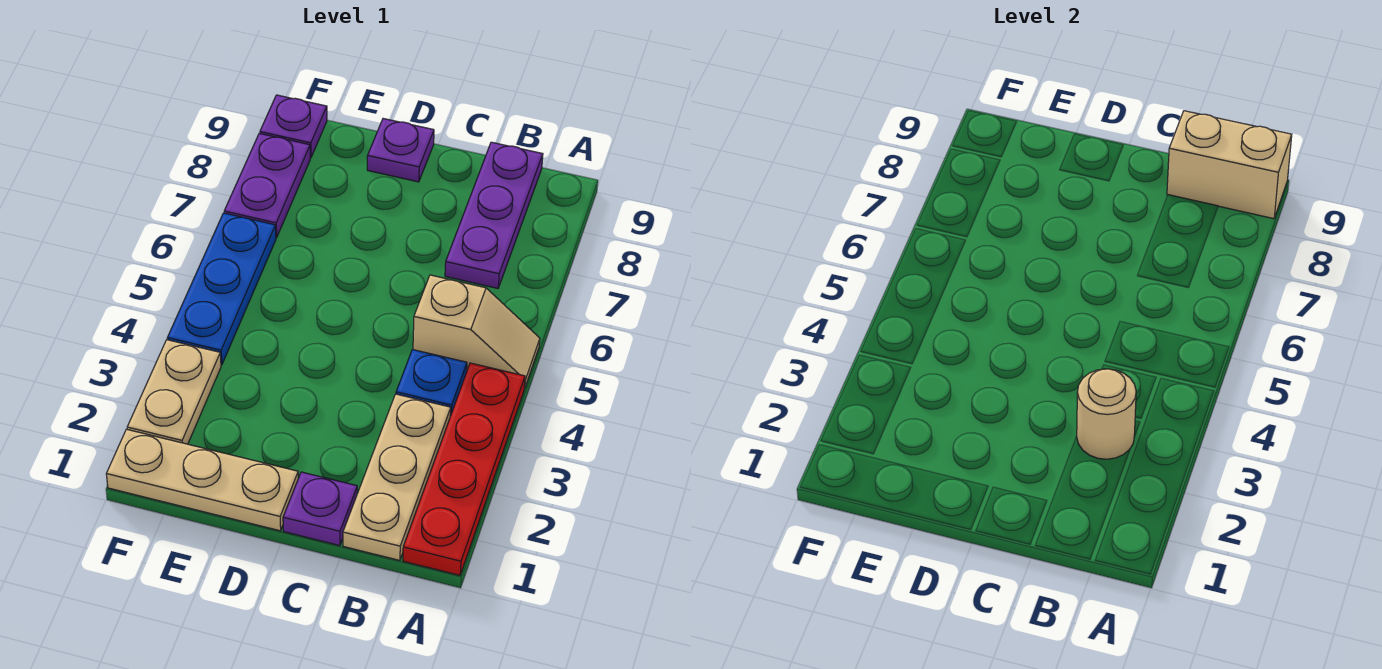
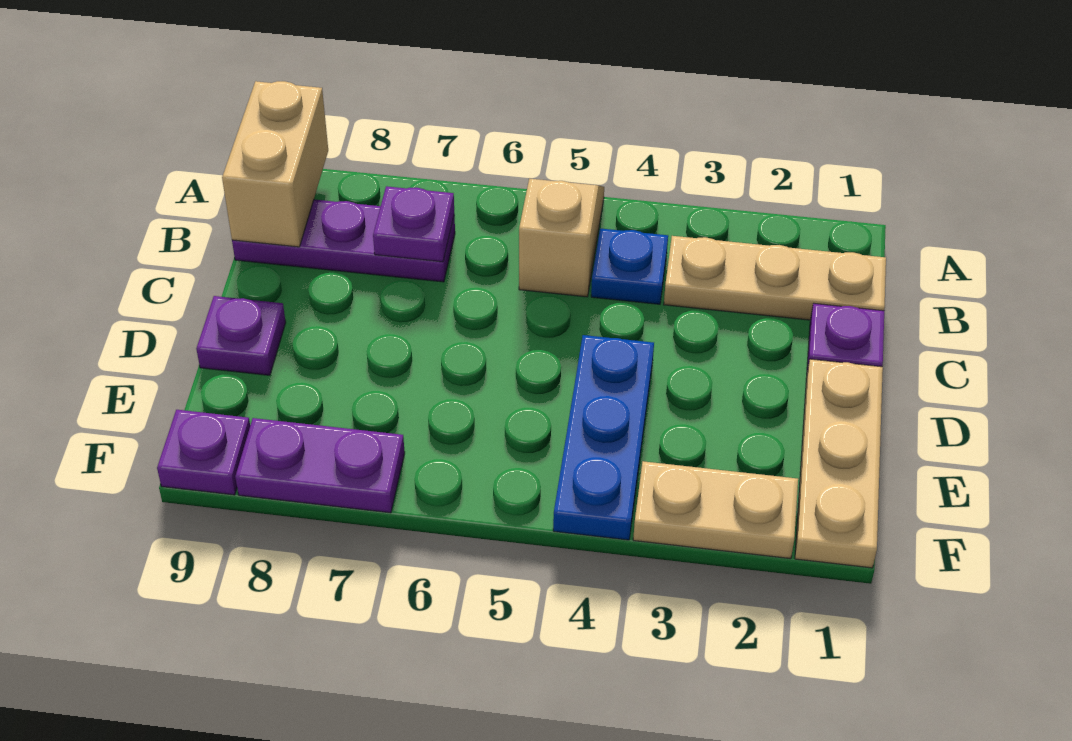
red 1x4 plate [403,363,525,575] -> none
tan 1x1 round brick [1077,369,1136,459] -> none
none -> purple 1x1 plate [373,186,454,262]
blue 1x3 plate [167,213,276,365] -> blue 1x3 plate turned to [553,335,654,540]

